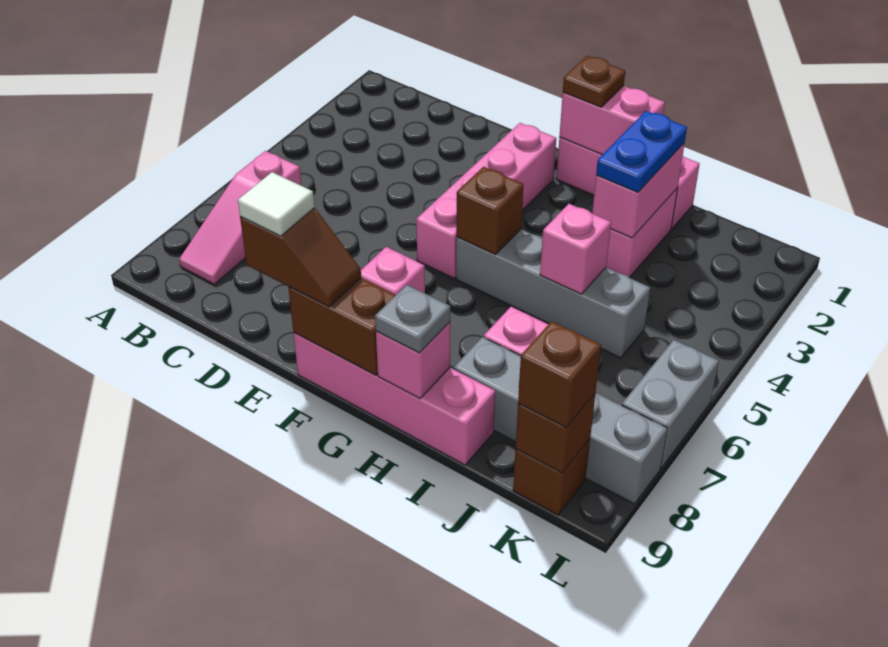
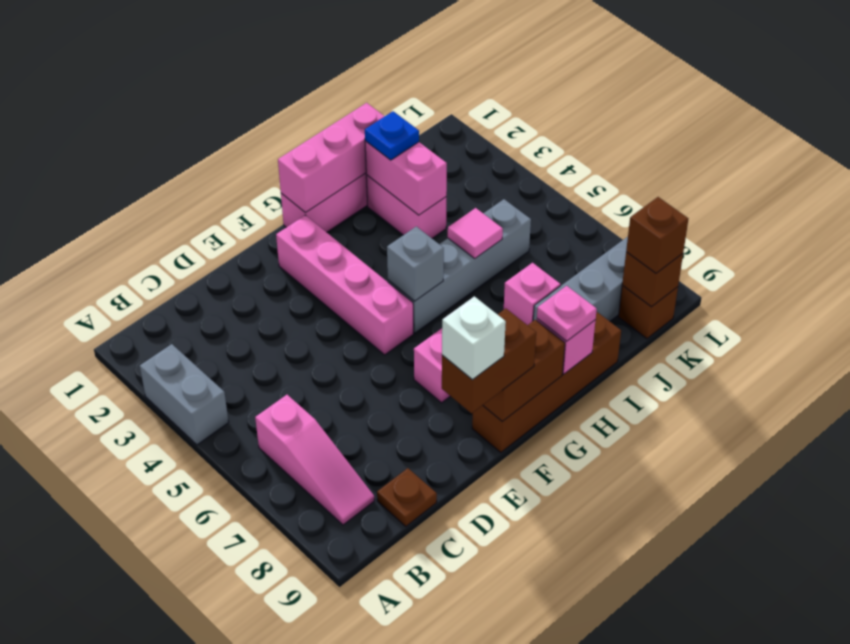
brown 1x2 slope [240,208,361,307] -> brown 1x2 brick [442,309,536,413]
white 1x1 tile [238,172,314,236] -> white 1x1 brick [442,296,506,380]
pink 1x4 brick [294,333,495,465] -> brown 1x4 brick [472,311,621,452]
pink 1x2 brick [559,86,665,155] -> pink 1x3 brick [278,103,385,213]
brown 1x1 plate [563,56,625,107] -> brown 1x1 plate moved to [377,468,437,526]
brown 1x1 brick [456,167,524,255] -> grey 1x1 brick [387,226,444,301]
grey 1x1 plate [375,285,450,353] -> pink 1x1 plate [537,286,597,341]
blue 1x2 plate [596,111,687,192] -> blue 1x1 plate [365,111,419,160]
pink 1x1 brick [540,204,611,294] -> pink 1x1 tile [448,208,503,258]
grey 1x2 brick [622,340,719,468] -> grey 1x2 brick moved to [140,344,229,445]

